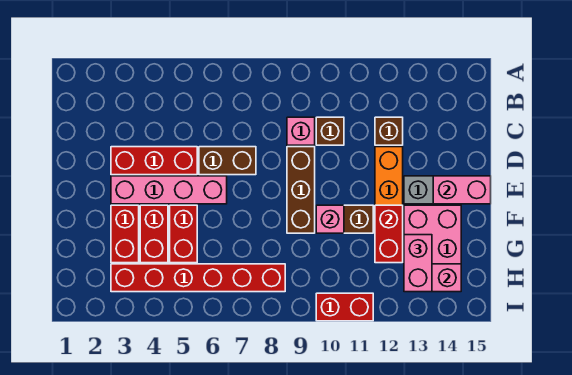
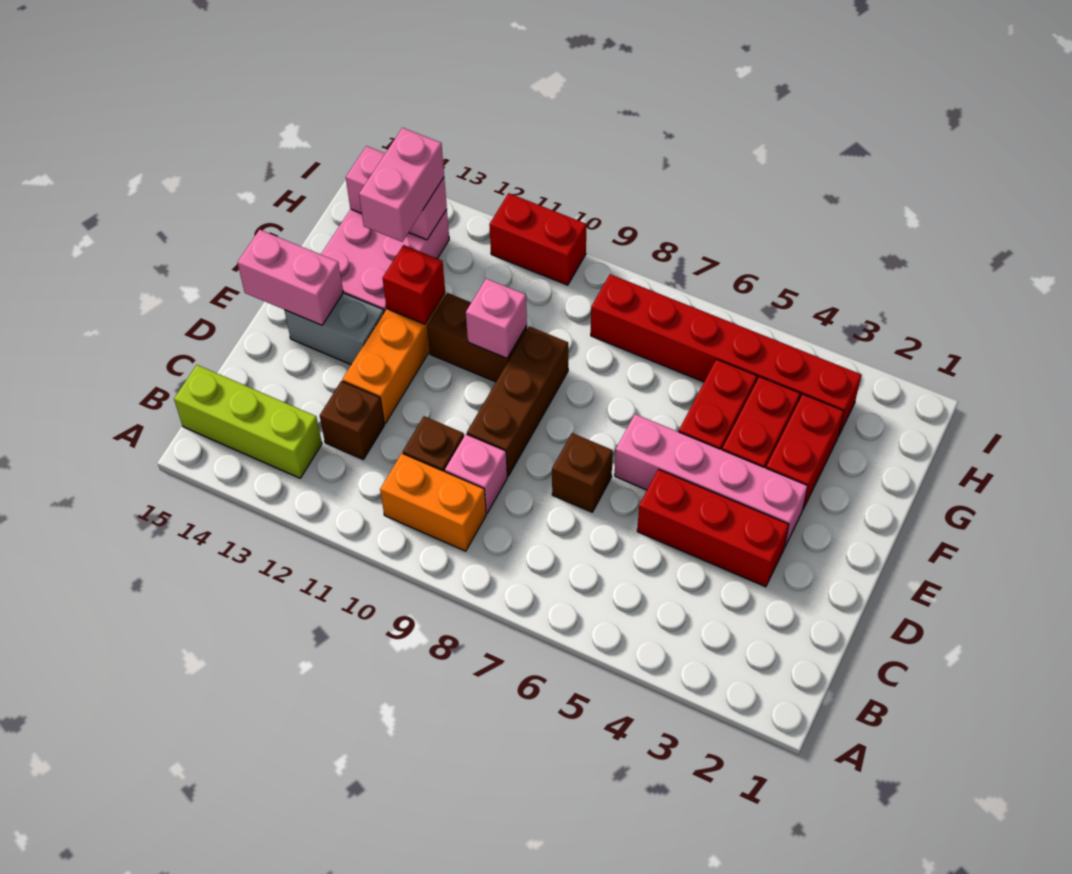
none -> orange 1x2 brick [380,453,486,551]
none -> lime 1x3 brick [174,365,322,478]
brown 1x2 brick [199,147,256,175] -> brown 1x1 brick [552,433,613,512]
red 1x2 brick [375,205,403,263] -> red 1x1 brick [382,245,445,324]

